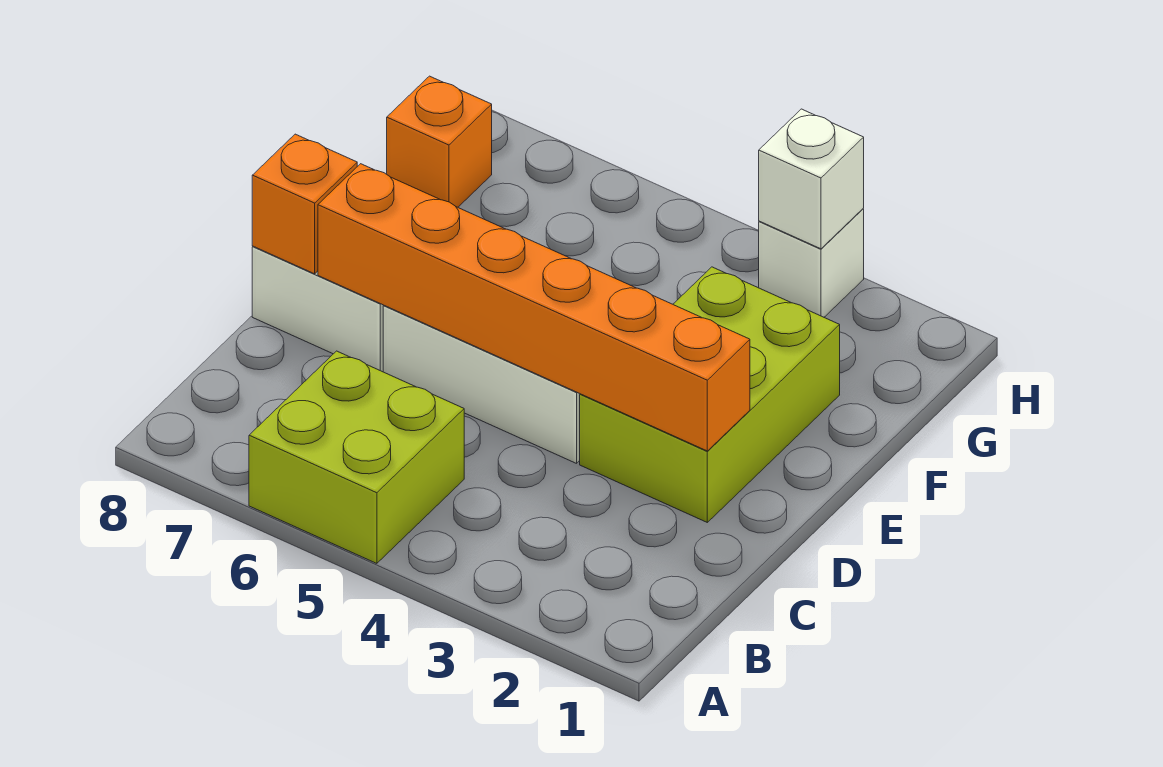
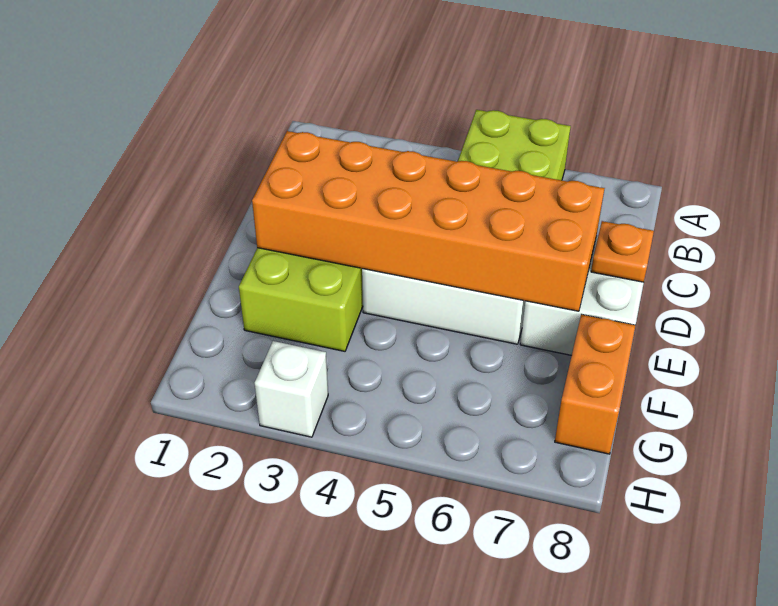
orange 1x6 brick [318,164,750,451] -> orange 2x6 brick [252,131,605,311]
orange 1x1 brick [252,134,357,274] -> orange 1x1 plate [591,221,654,282]
orange 1x1 brick [387,76,492,207] -> orange 1x2 brick [555,314,635,454]
white 1x1 brick [759,109,864,249] -> none

